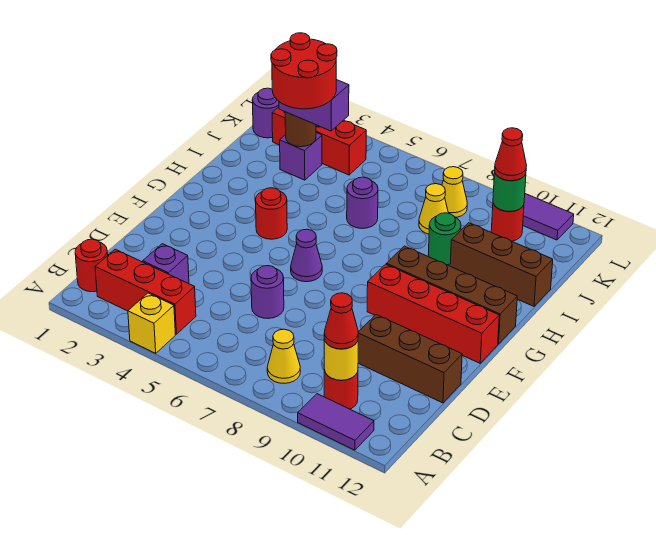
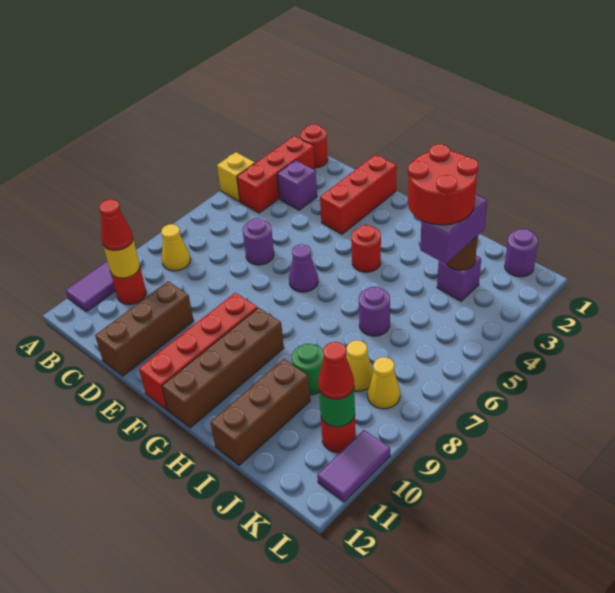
red 1x3 brick [272,107,366,175] -> red 1x3 brick moved to [320,155,397,234]

